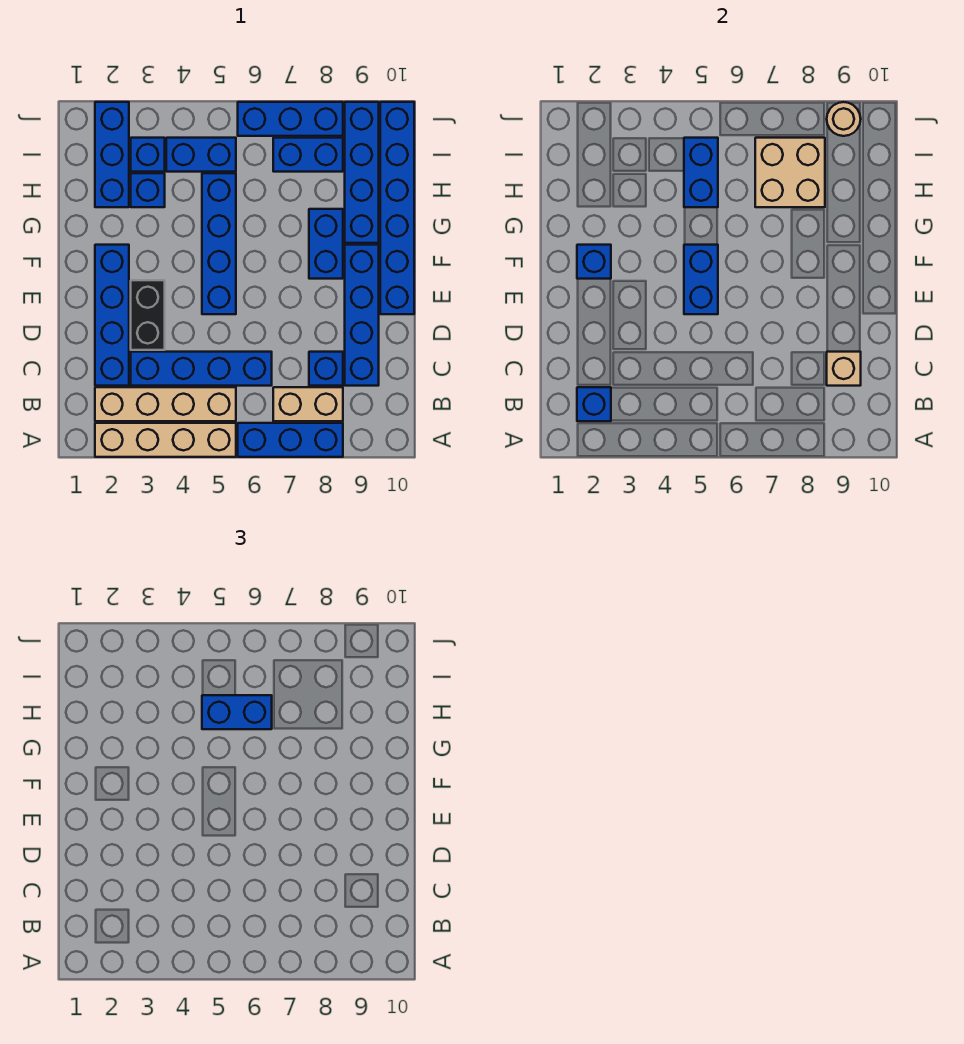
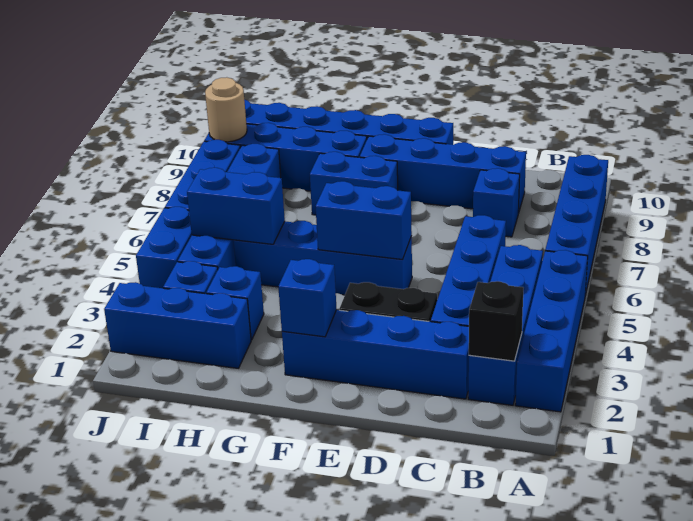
tan 1x4 brick [95,423,236,457] -> blue 1x4 brick [515,250,588,412]
blue 1x3 brick [238,423,343,457] -> blue 1x4 brick [545,155,608,295]
tan 1x4 brick [95,387,236,421] -> blue 1x4 brick [468,245,543,405]
blue 1x1 brick [577,387,611,421] -> black 1x1 brick [469,281,523,361]
tan 1x2 brick [273,387,343,421] -> none
tan 1x1 brick [827,352,861,386] -> none
blue 1x2 brick [202,695,272,729] -> blue 1x2 brick moved to [136,207,192,288]
tan 2x2 brick [755,138,825,207] -> none

